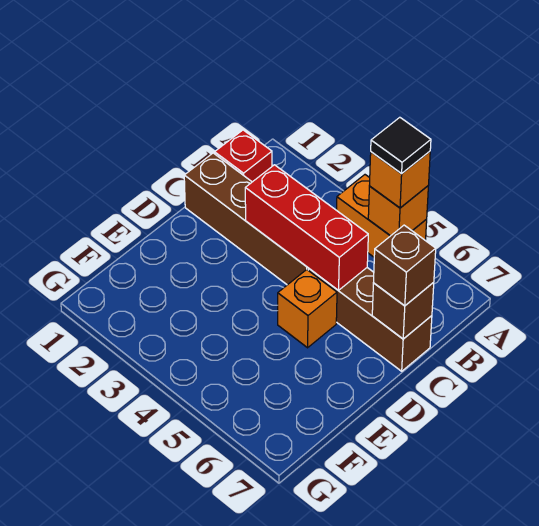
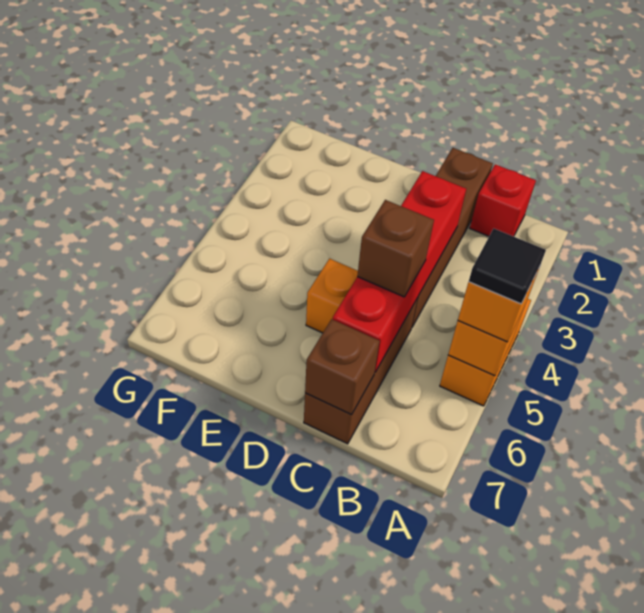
red 1x3 brick [245,165,368,290] -> red 1x4 brick [333,171,466,372]
brown 1x1 brick [374,225,436,306] -> brown 1x1 brick moved to [357,200,434,297]

